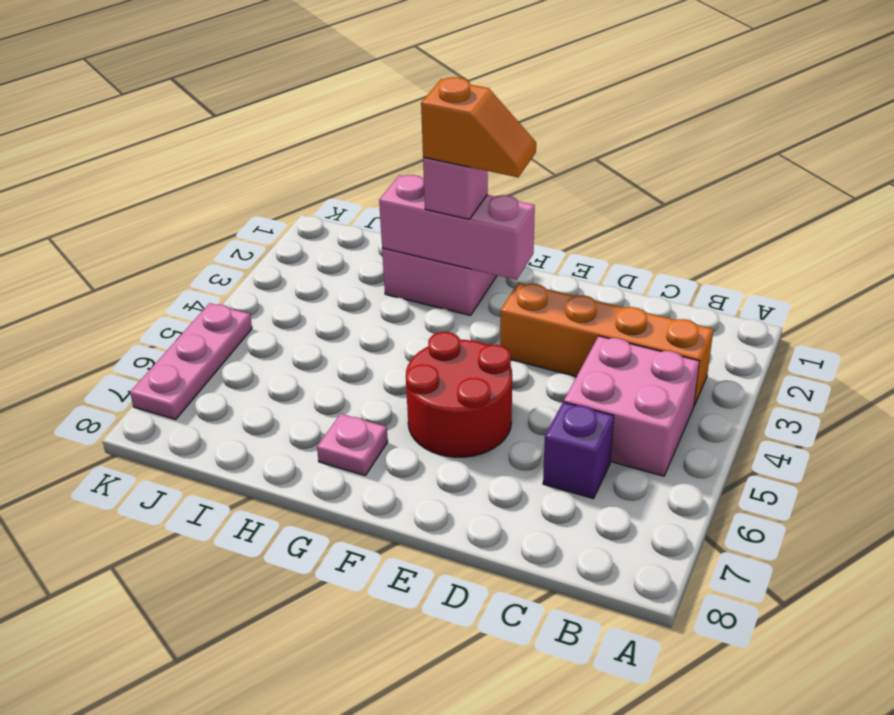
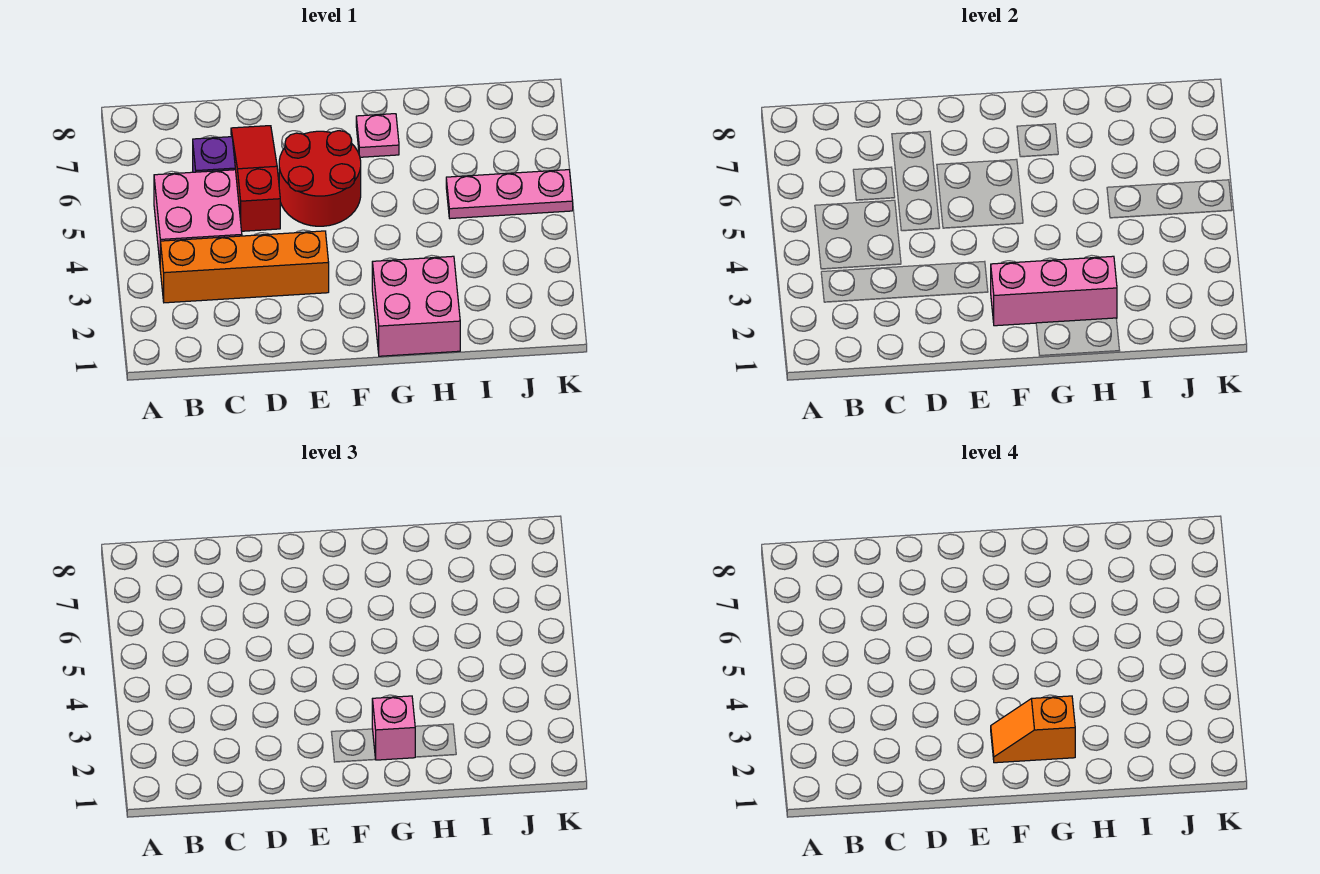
none -> red 1x3 slope [231,126,280,231]
pink 1x3 plate [130,303,252,420] -> pink 1x3 plate turned to [446,170,573,219]

